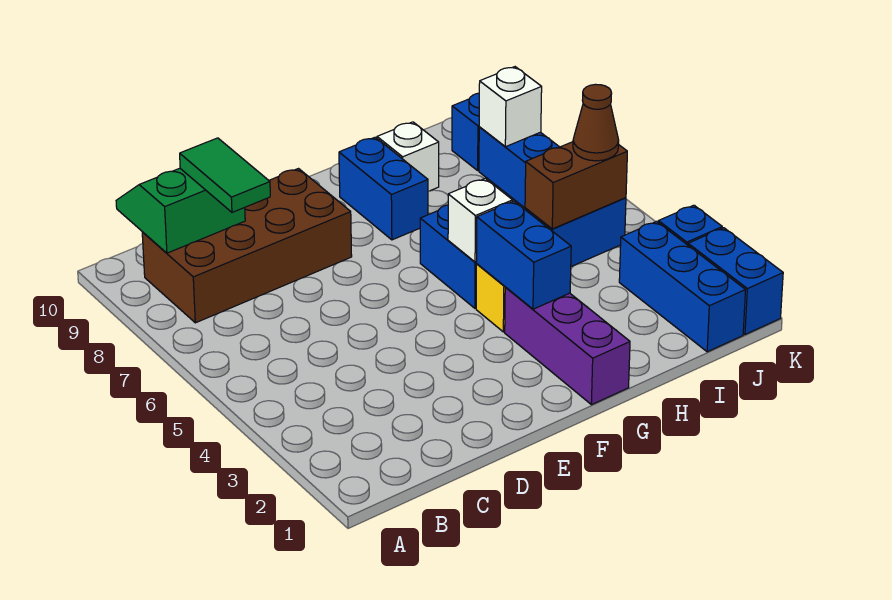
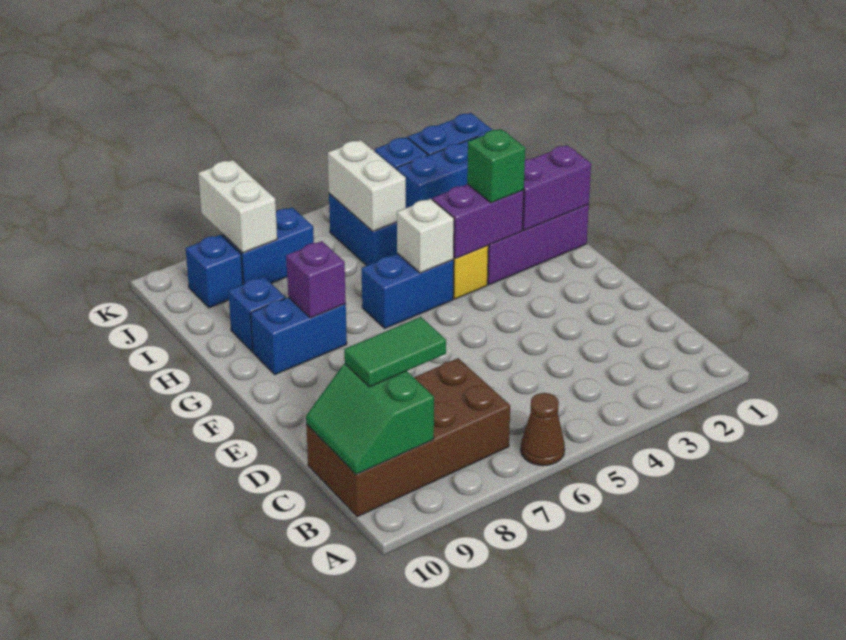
brown 2x4 brick [142,169,352,323] -> brown 2x4 brick turned to [306,358,510,517]
none -> purple 1x2 brick [522,145,591,231]
blue 1x2 brick [476,201,571,309] -> purple 1x2 brick [432,184,524,258]
none -> green 1x1 brick [467,129,525,203]
none -> purple 1x1 brick [286,241,346,318]
white 1x1 brick [377,122,439,191] -> blue 1x1 brick [228,276,285,352]
brown 1x2 brick [525,142,627,229] -> white 1x2 brick [328,140,406,231]
brown 1x1 cone [573,84,619,161] -> brown 1x1 cone moved to [521,393,565,466]
white 1x1 brick [479,67,542,147] -> white 1x2 brick [198,160,277,253]

